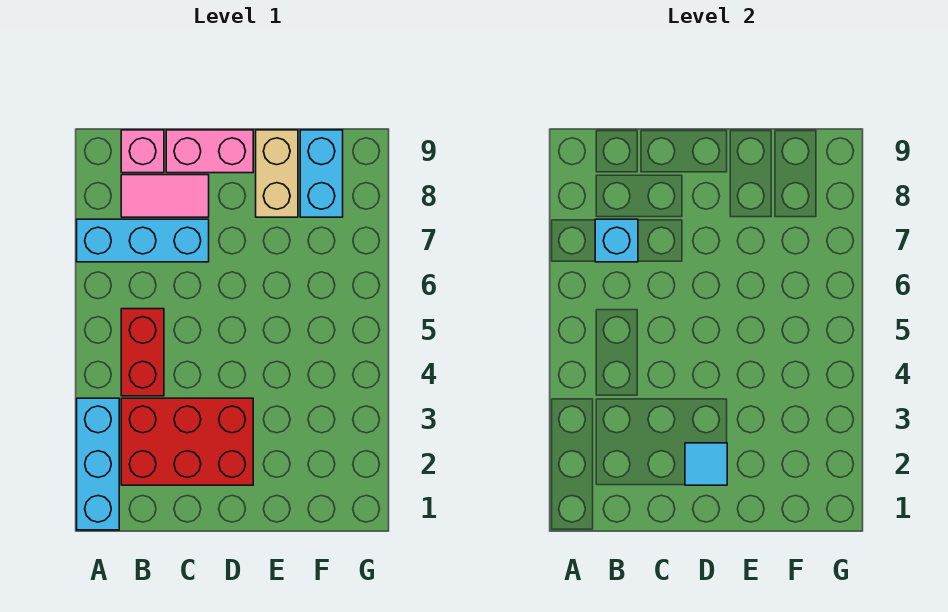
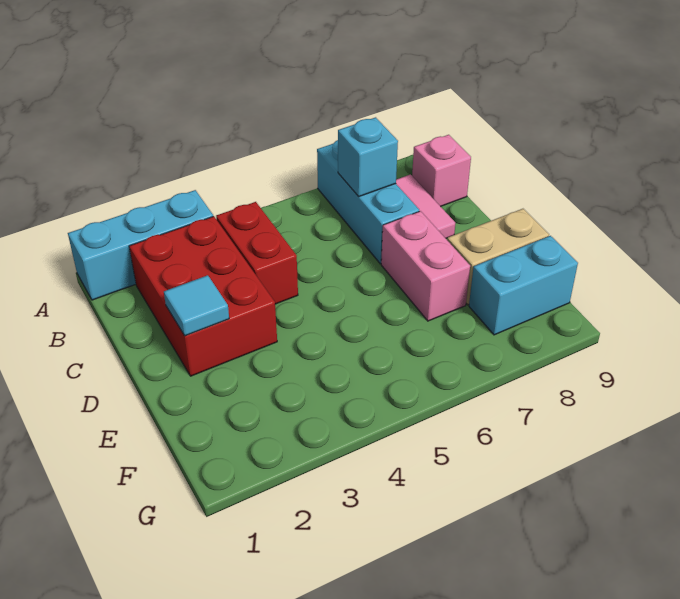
red 1x2 brick [121,309,164,396] -> red 1x2 brick turned to [216,202,298,304]
pink 1x2 brick [166,130,253,173] -> pink 1x2 brick moved to [381,211,470,321]

